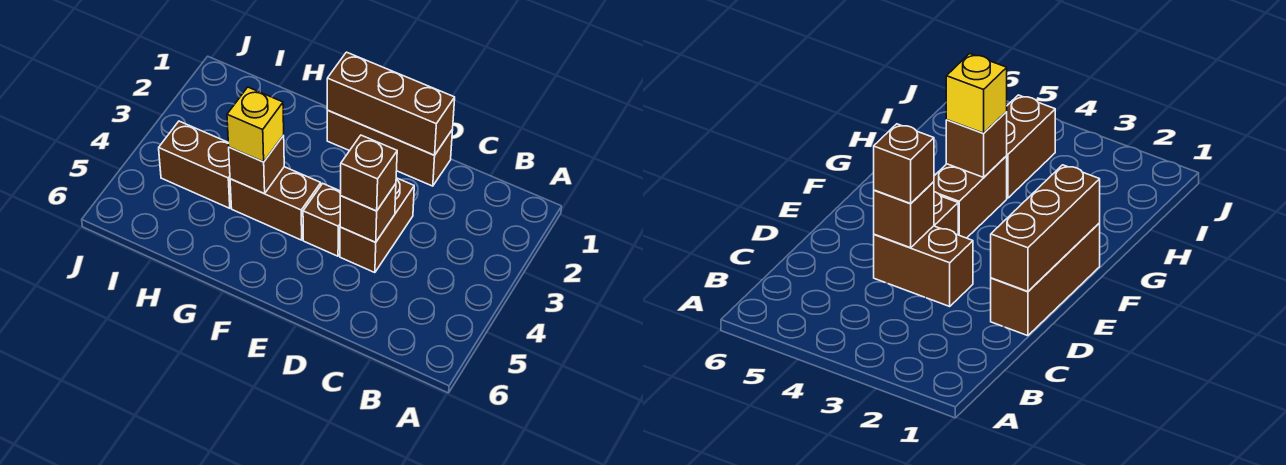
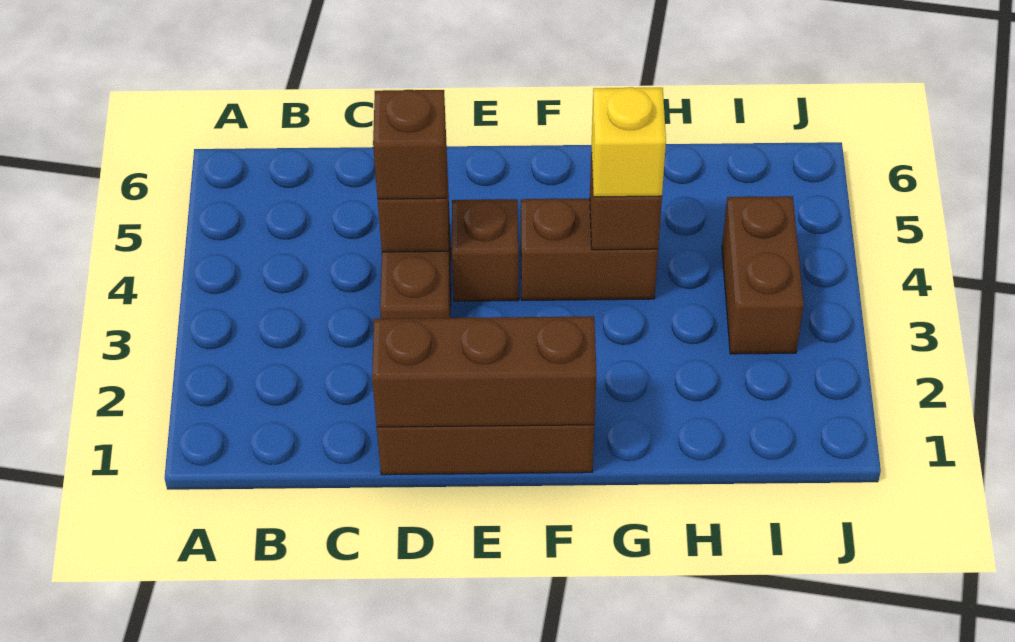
brown 1x2 brick [159,121,231,208] -> brown 1x2 brick turned to [722,196,804,354]

